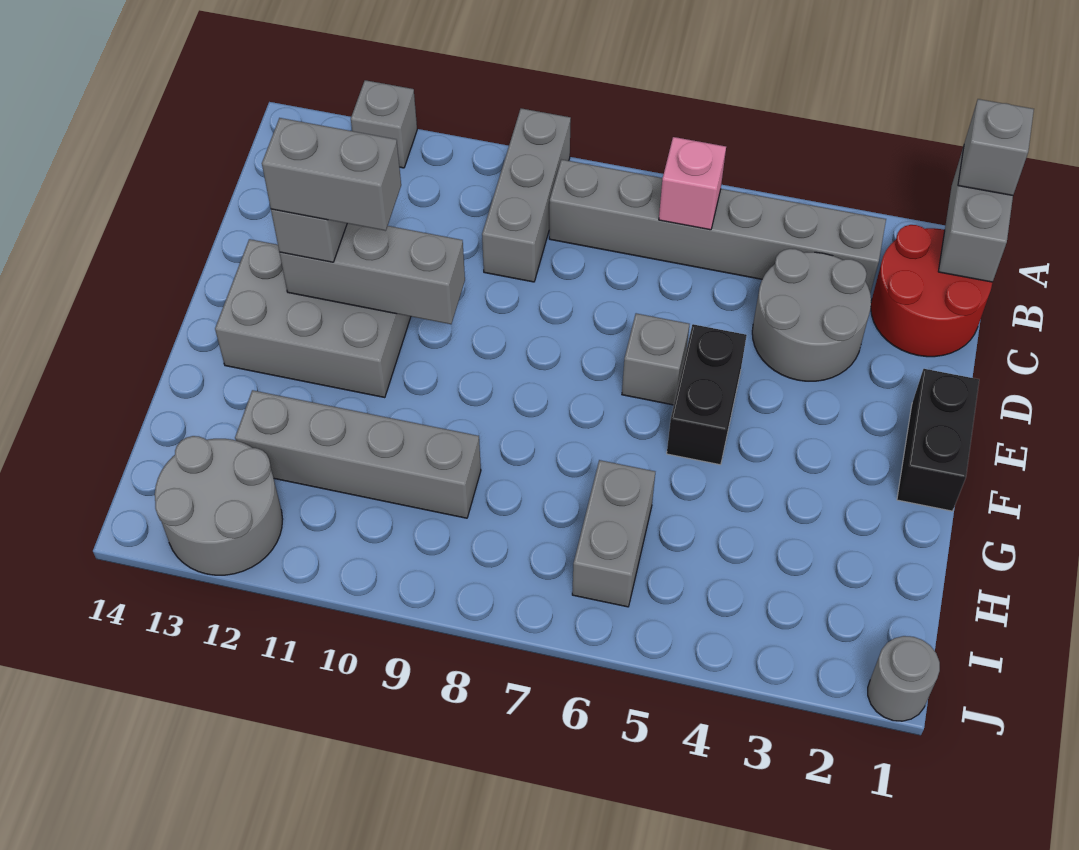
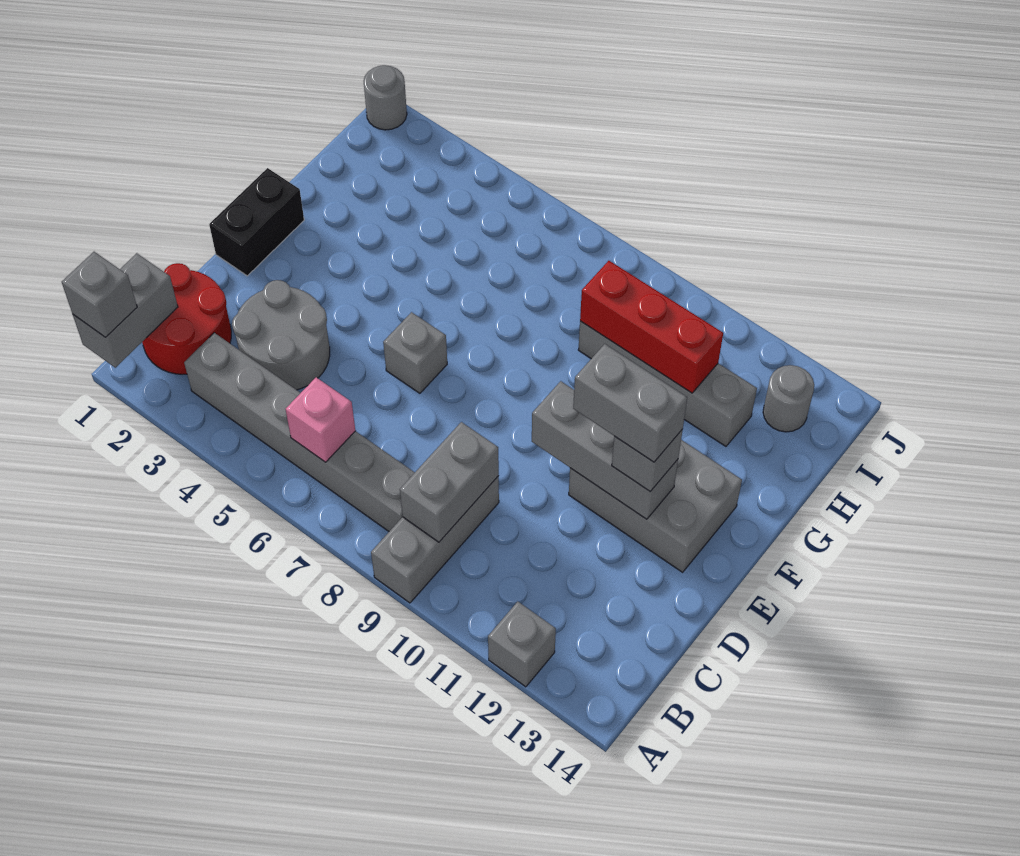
black 1x2 brick [667,324,747,465] -> none
grey 1x2 brick [572,460,655,607] -> grey 1x2 brick moved to [400,422,499,542]
none -> red 1x3 brick [580,261,723,393]
grey 2x2 round brick [155,436,283,575] -> grey 1x1 round brick [763,365,814,432]

